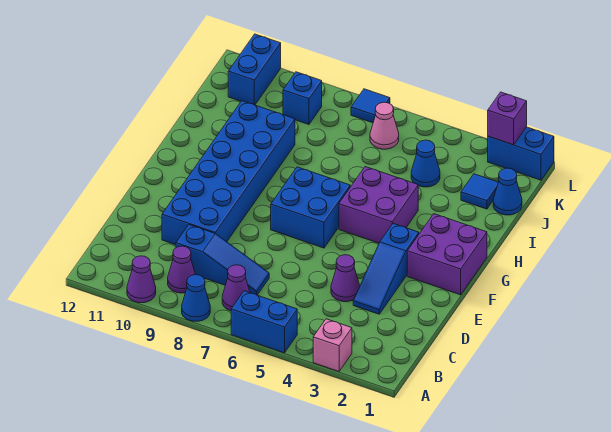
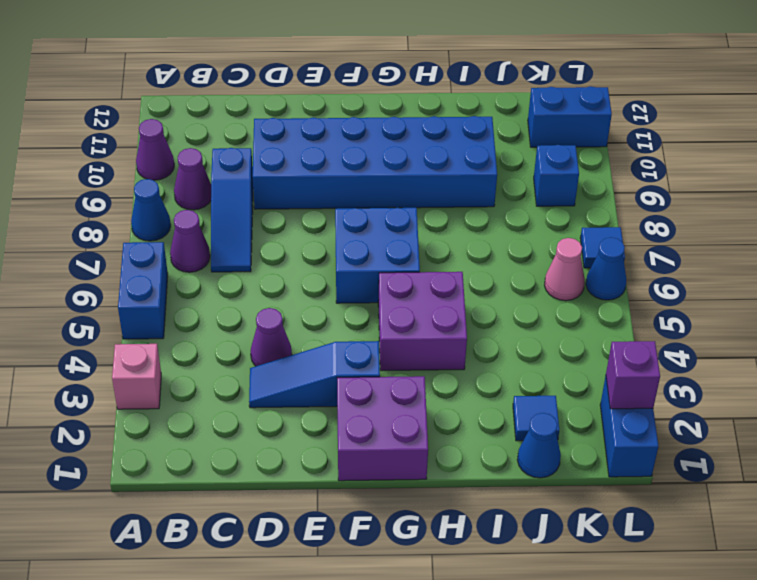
blue 1x1 cone [411,140,440,187] -> blue 1x1 cone moved to [586,237,626,300]

